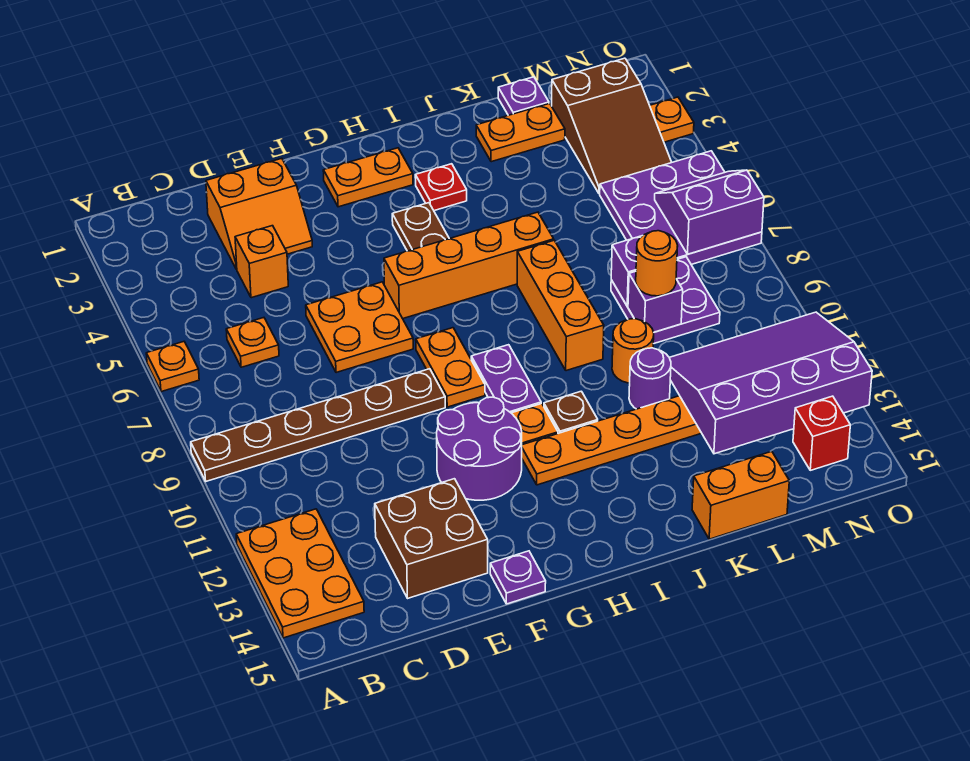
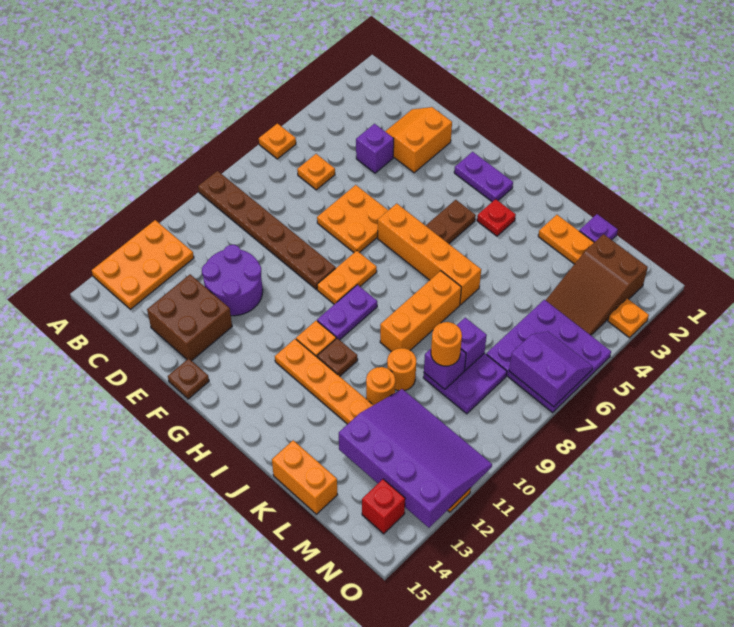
orange 2x2 slope [206,158,312,269] -> orange 2x2 slope turned to [385,107,452,173]
orange 1x1 brick [235,226,288,298] -> purple 1x1 brick [356,124,394,173]
purple 2x2 round brick [437,397,522,500] -> purple 2x2 round brick moved to [202,245,263,316]
purple 1x1 plate [490,551,546,604] -> brown 1x1 plate [168,359,209,399]
orange 1x2 plate [323,148,413,207] -> purple 1x2 plate [454,152,513,202]
purple 1x1 round brick [629,348,671,409] -> orange 1x1 round brick [366,367,395,405]

